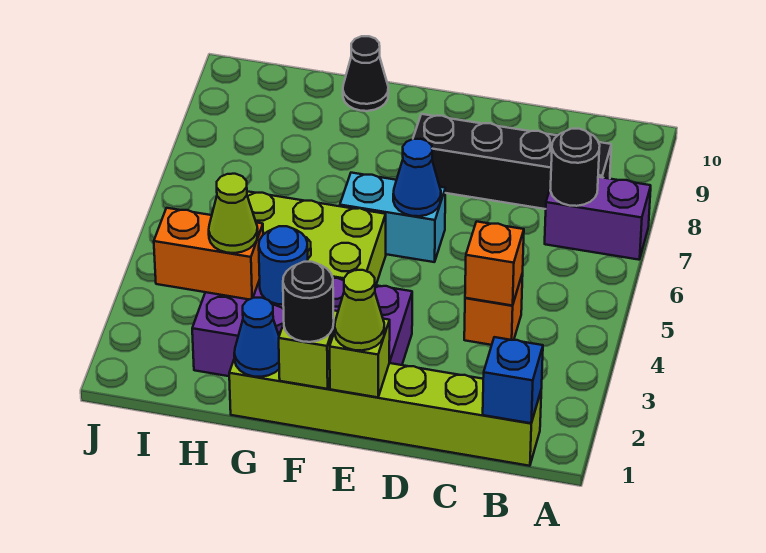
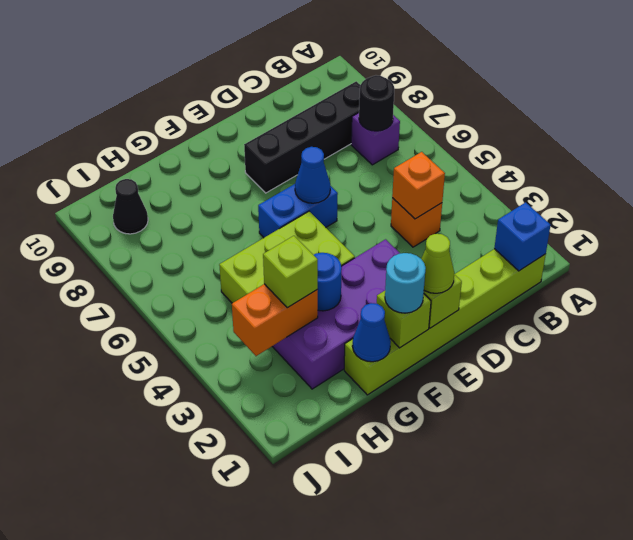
purple 1x2 brick [545,177,651,260] -> purple 1x1 brick [351,113,400,165]
cyan 1x2 brick [340,173,445,262] -> blue 1x2 brick [258,184,338,238]
black 1x1 round brick [283,262,334,342] -> cyan 1x1 round brick [385,253,426,313]
black 1x1 cone [343,36,388,111] -> black 1x1 cone moved to [113,179,148,234]
lime 1x1 cone [209,174,258,253] -> lime 1x1 brick [263,236,318,308]

